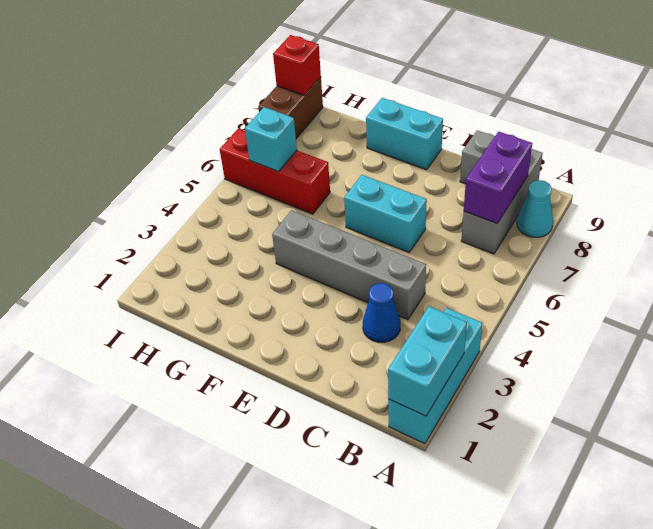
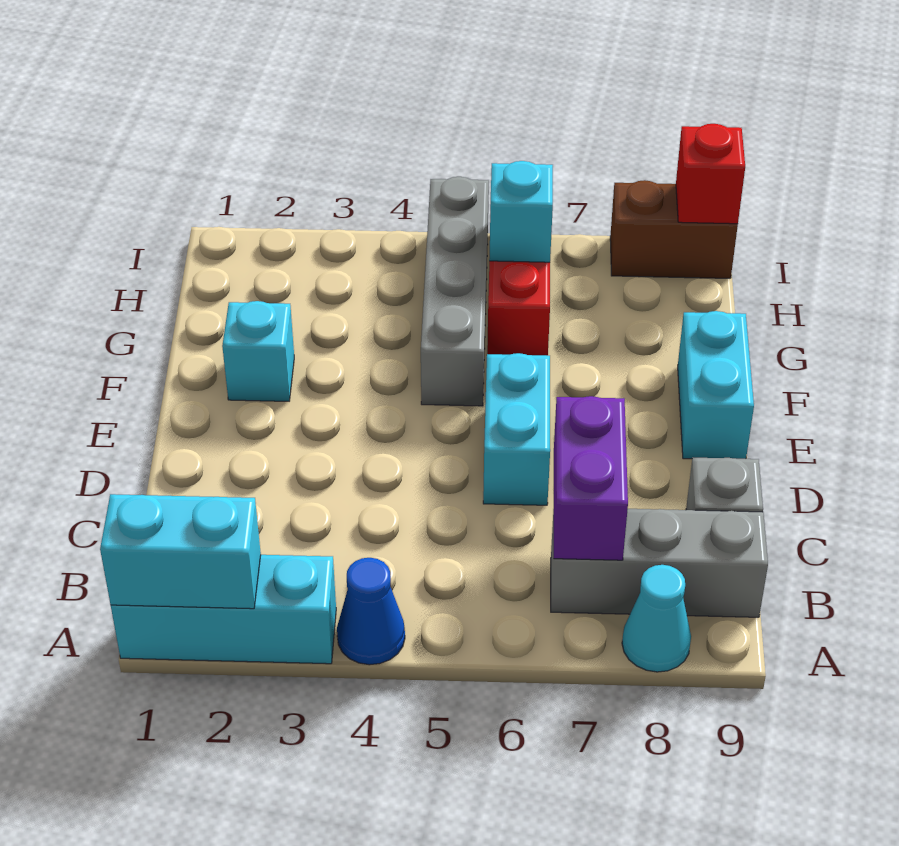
purple 1x2 brick [464,132,532,223] -> purple 1x2 brick turned to [554,396,628,560]
blue 1x1 cone [363,283,400,342] -> blue 1x1 cone moved to [337,558,405,665]
grey 1x4 brick [272,210,426,319] -> grey 1x4 brick moved to [421,177,489,406]
none -> cyan 1x1 brick [222,301,294,401]

